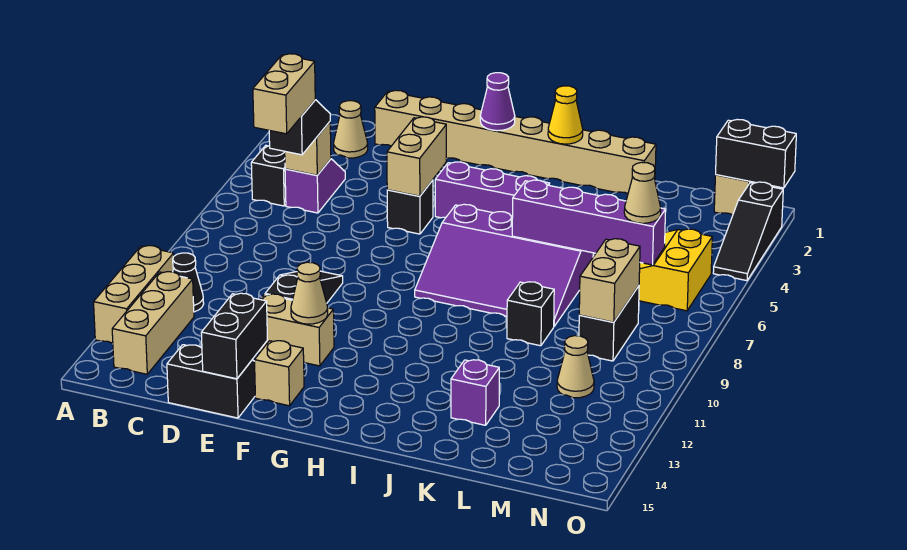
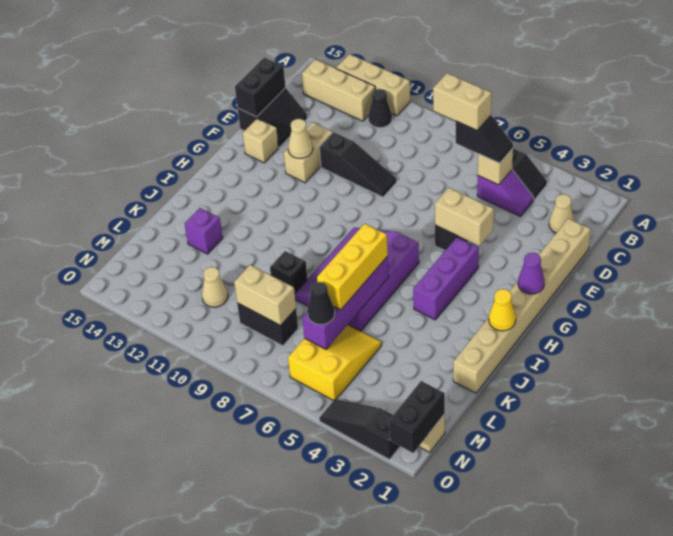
black 1x2 brick [201,293,268,379] -> black 1x2 brick turned to [235,58,286,117]
none -> yellow 1x3 brick [317,224,388,310]
tan 1x1 cone [624,162,661,223] -> black 1x1 cone [307,282,335,325]

